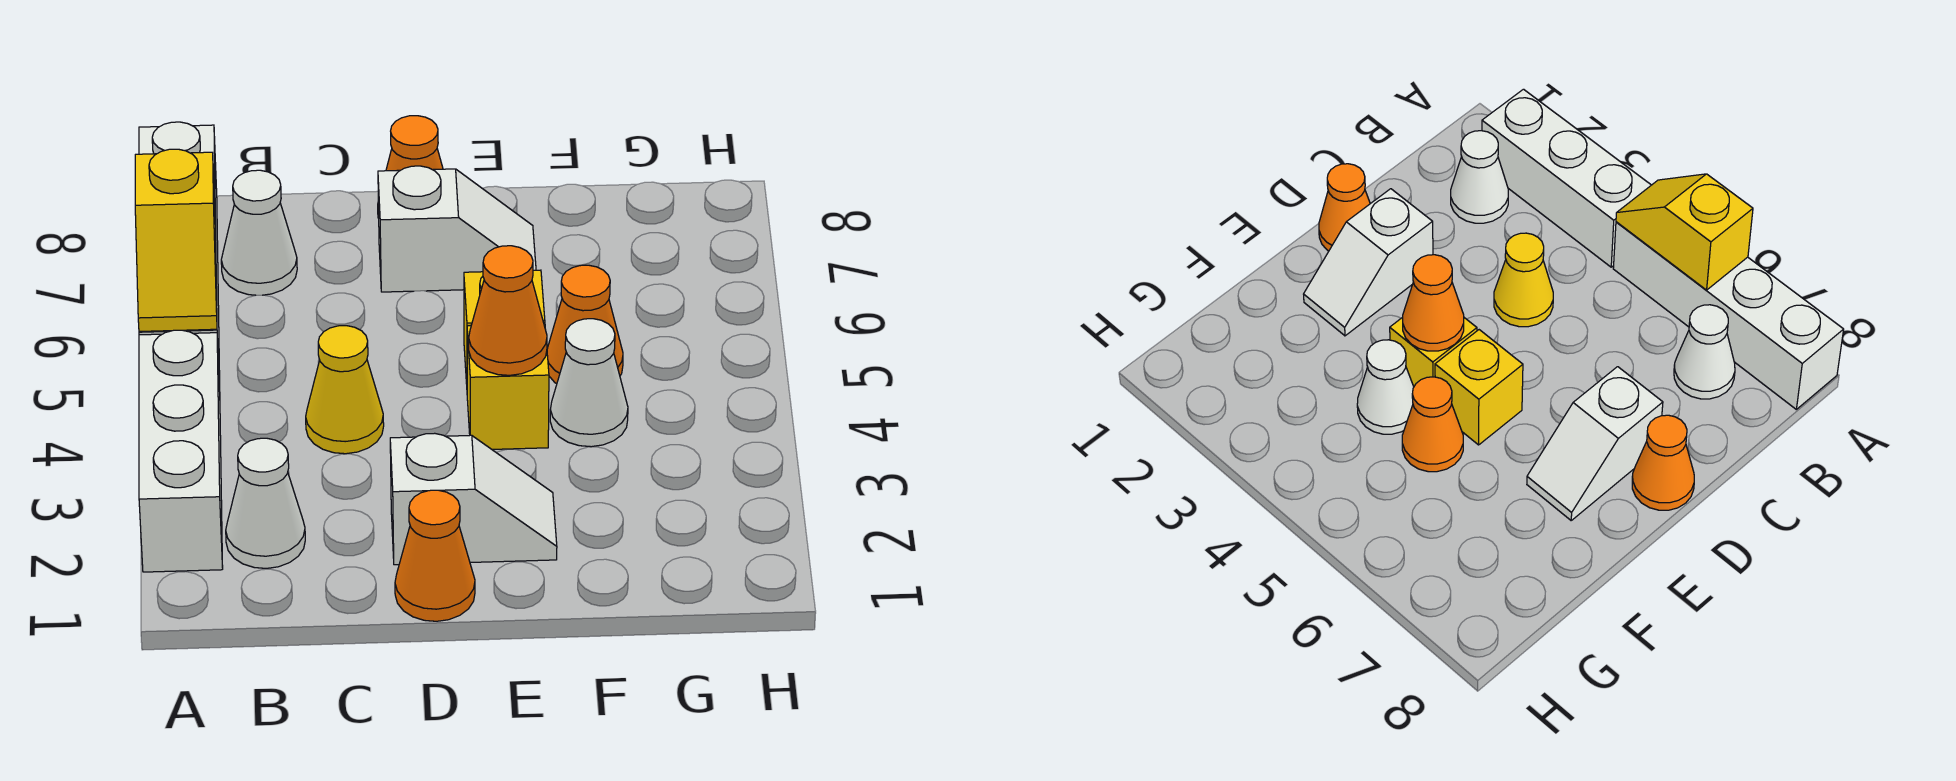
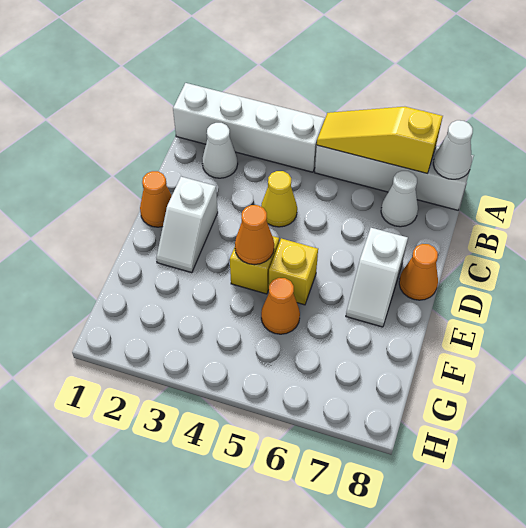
white 1x3 brick [139,330,223,572] -> white 1x4 brick [173,83,325,172]
yellow 1x2 slope [135,149,217,332] -> yellow 1x3 slope [317,107,443,173]
white 1x1 cone [550,319,628,447] -> white 1x1 cone moved to [433,120,473,179]

